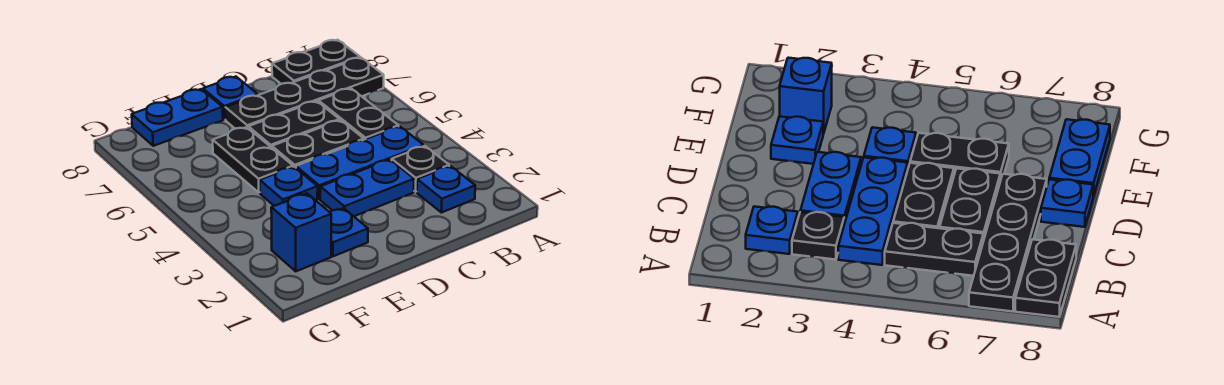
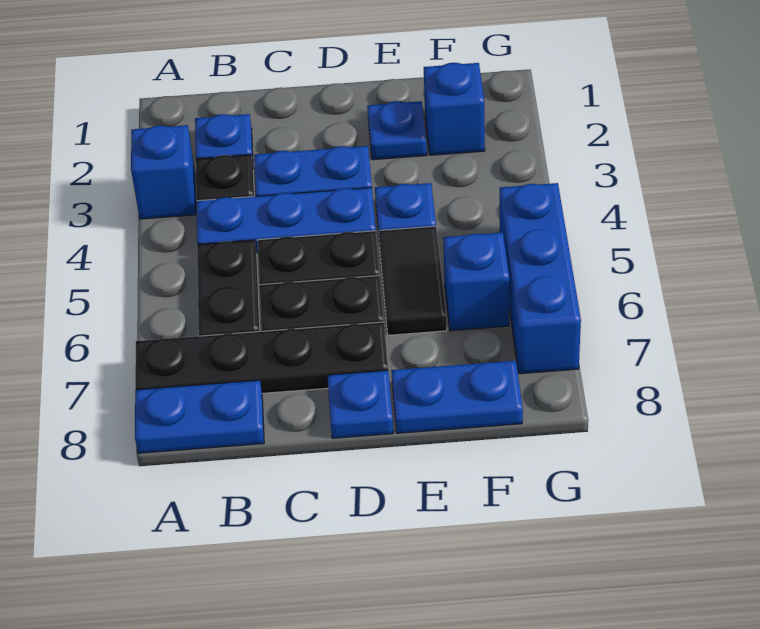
none -> blue 1x1 brick [131,125,196,219]
black 1x2 plate [272,40,360,84] -> blue 1x2 plate [135,380,264,453]
black 1x2 plate [213,127,293,192] -> black 1x2 tile [379,226,447,335]
none -> blue 1x1 brick [443,232,509,331]
none -> blue 1x3 brick [500,183,581,374]

